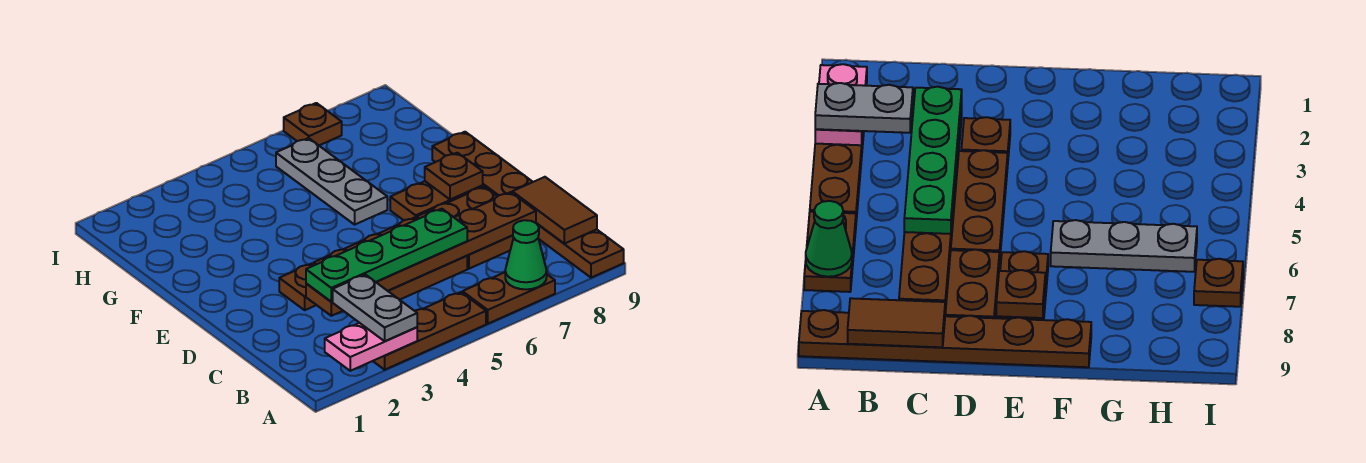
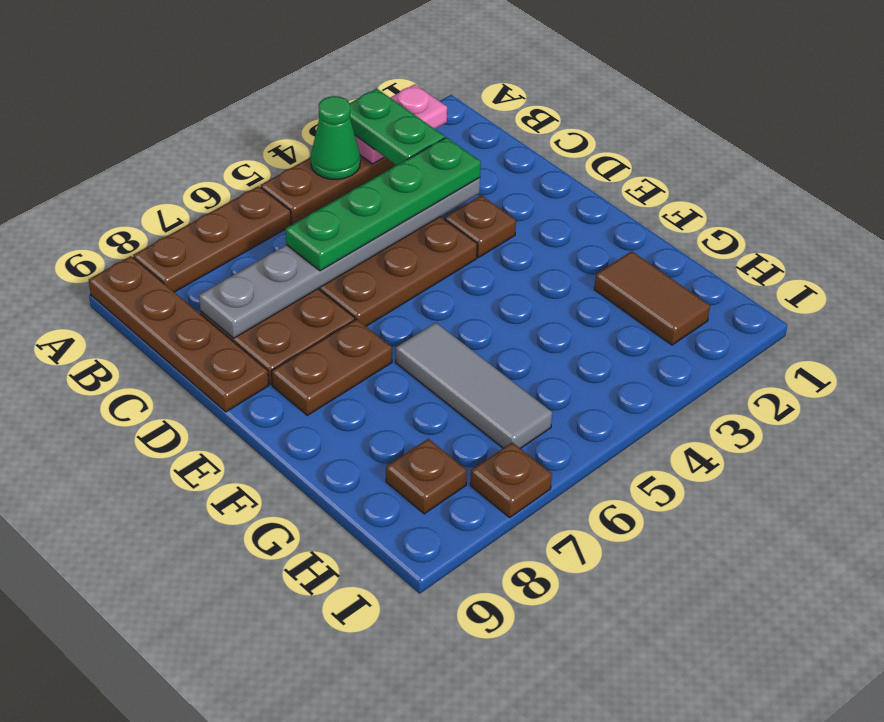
grey 1x2 plate [333,274,417,341] -> green 1x2 plate [350,89,445,165]
brown 1x2 plate [462,272,555,324] -> brown 1x3 plate [133,186,291,292]
green 1x1 cone [505,220,547,289] -> green 1x1 cone moved to [311,96,360,179]
brown 1x6 plate [432,132,624,278] -> brown 1x4 plate [89,256,268,412]
brown 1x2 tile [512,177,597,244] -> brown 1x2 tile moved to [594,251,710,345]
brown 1x6 plate [306,192,536,316] -> grey 1x6 plate [199,178,480,338]
brown 1x1 plate [425,153,483,199] -> brown 1x1 plate moved to [386,439,467,514]
grey 1x3 plate [276,138,387,225] -> grey 1x3 tile [396,323,552,449]

